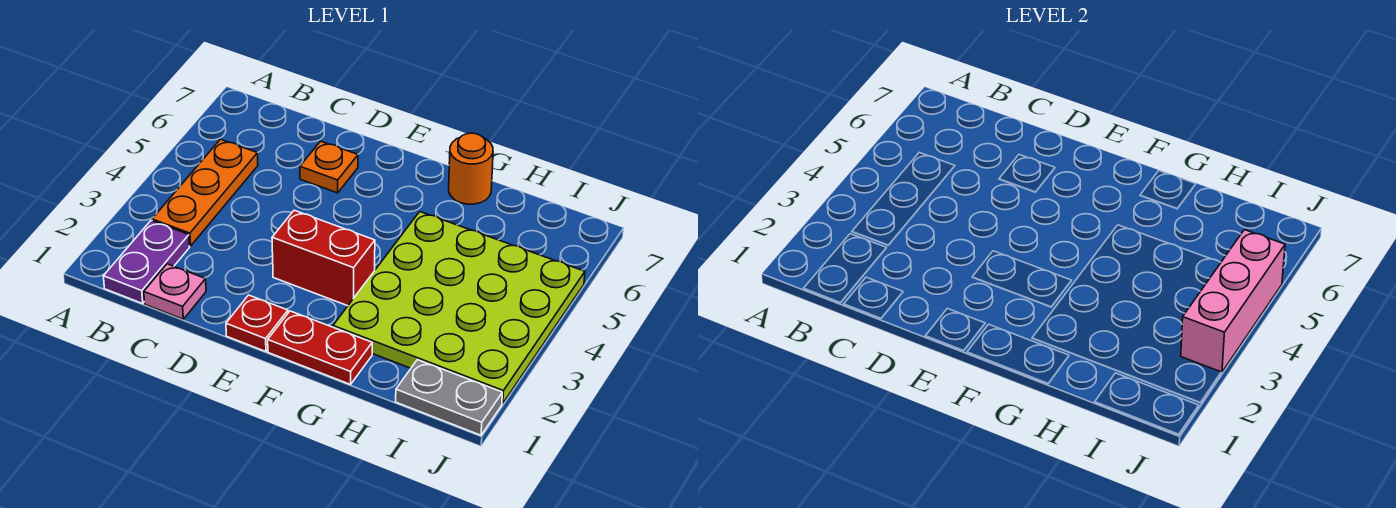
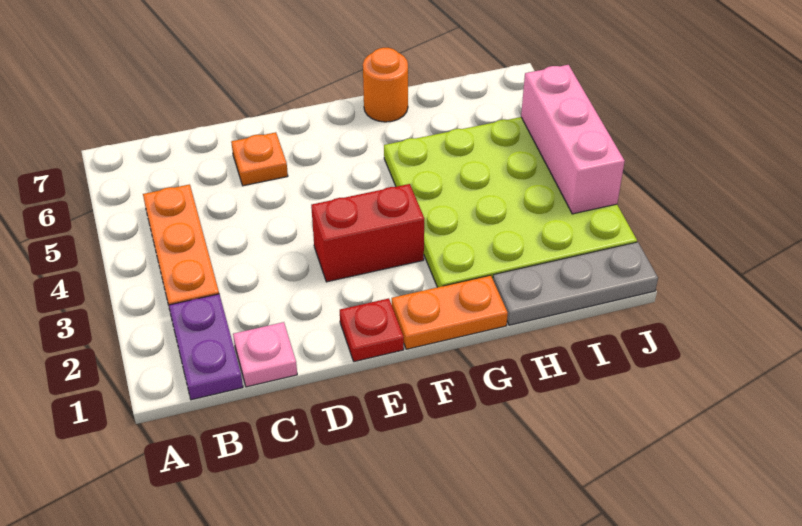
red 1x2 plate [268,311,372,385] -> orange 1x2 plate [392,275,508,349]
grey 1x2 plate [396,360,502,435] -> grey 1x3 plate [493,242,658,325]

